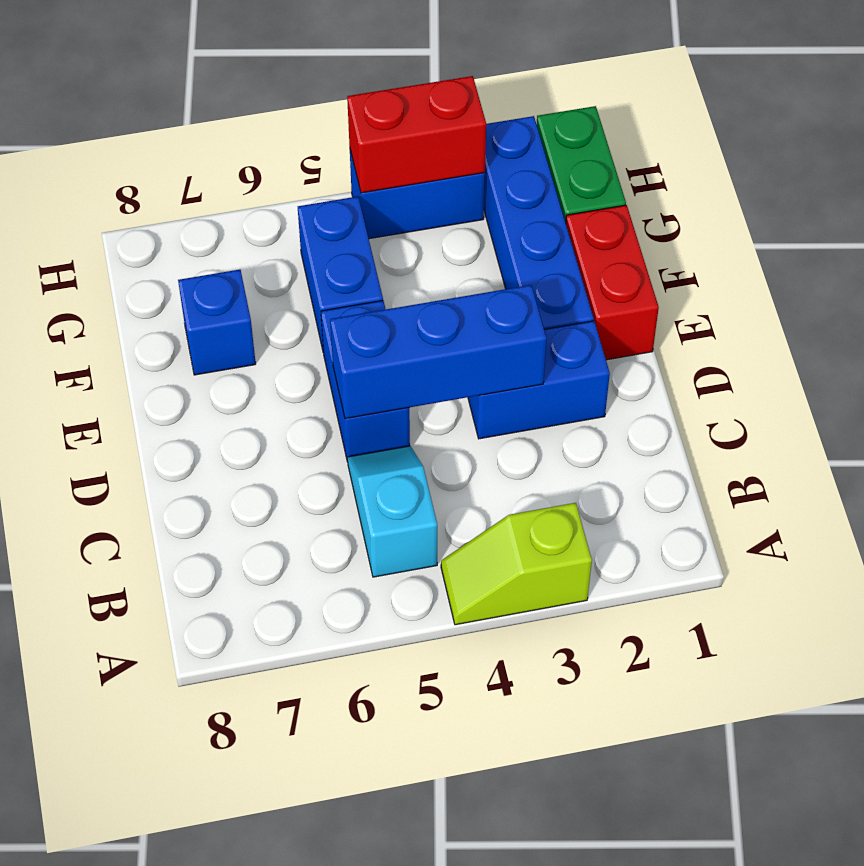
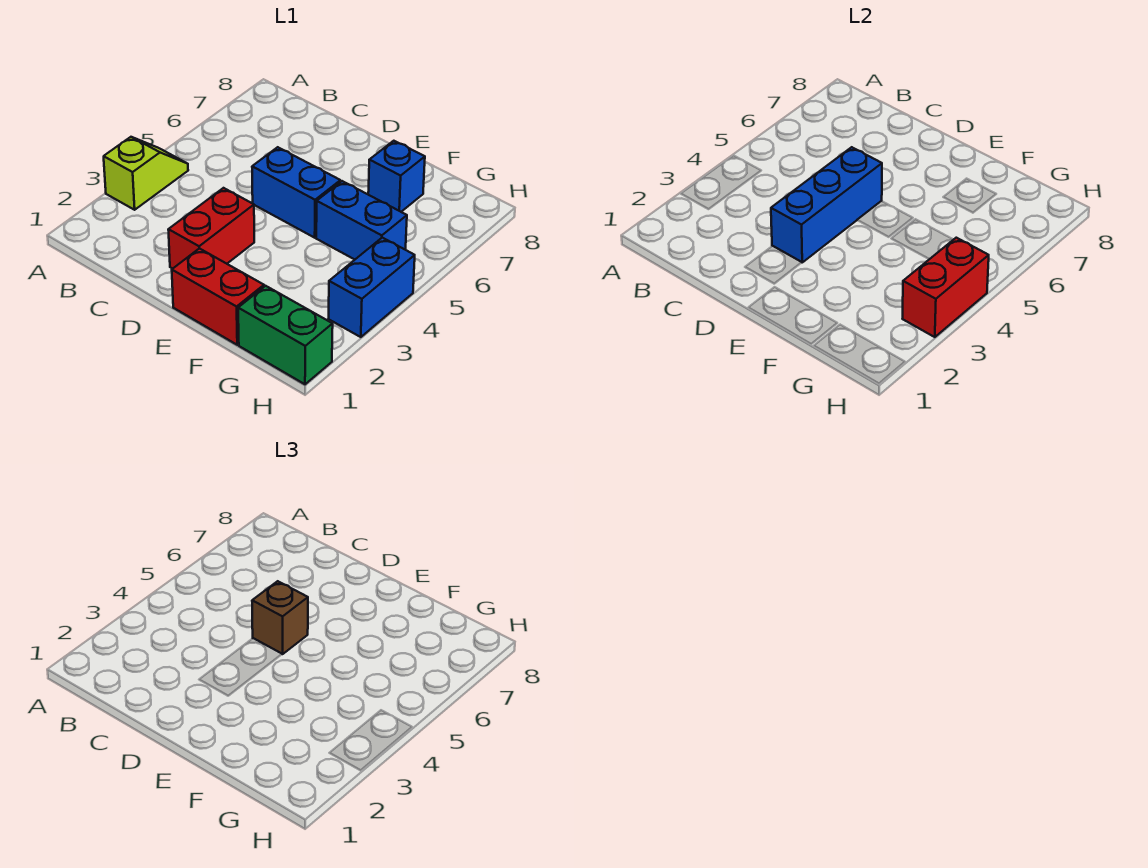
cyan 1x2 slope [348,446,437,577] -> none
blue 1x2 brick [468,321,610,439] -> red 1x2 brick [168,188,254,269]
none -> brown 1x1 brick [252,581,308,654]
blue 1x4 brick [484,116,594,329] -> none

